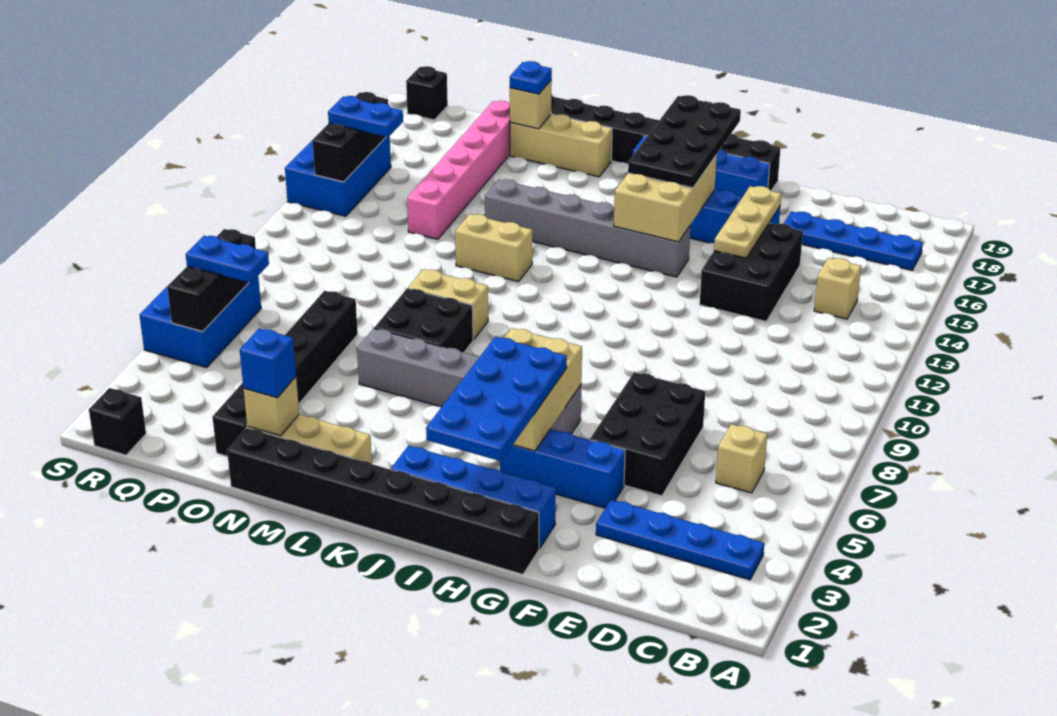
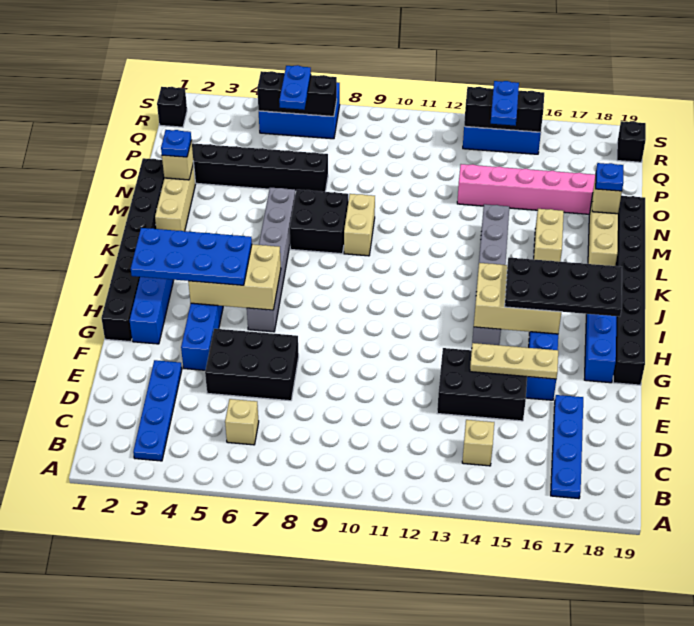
tan 1x2 brick [455,214,532,282] -> tan 1x2 brick moved to [534,209,564,262]
blue 1x1 brick [240,328,296,398] -> blue 1x1 plate [161,130,191,157]

